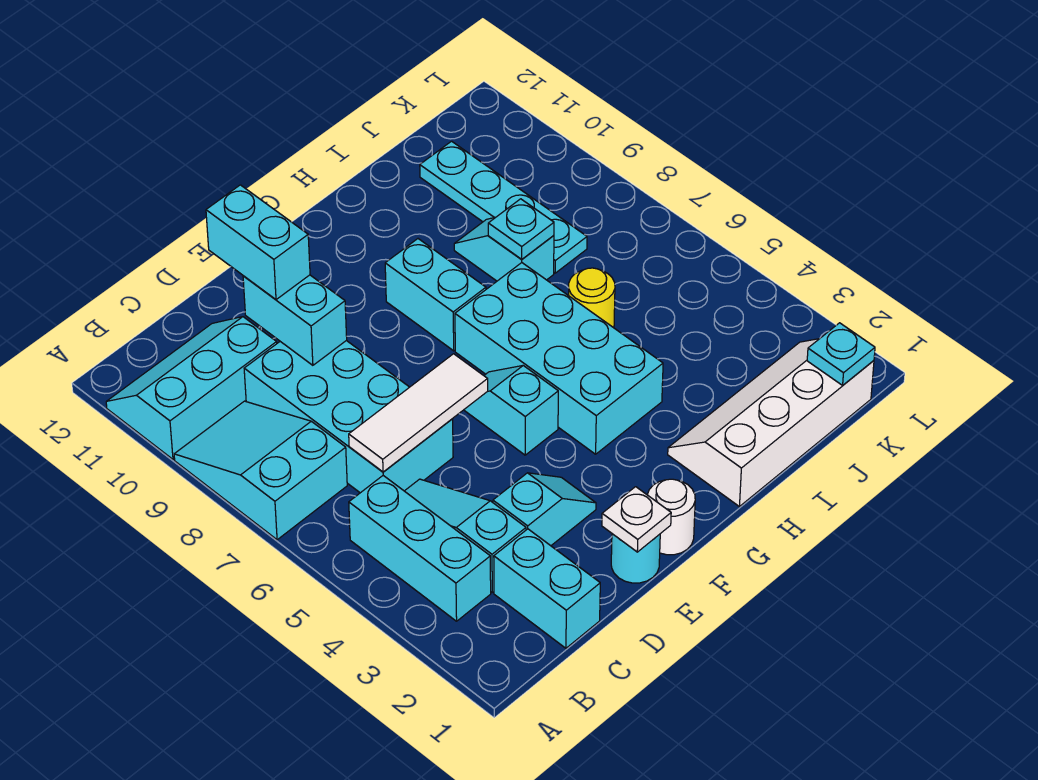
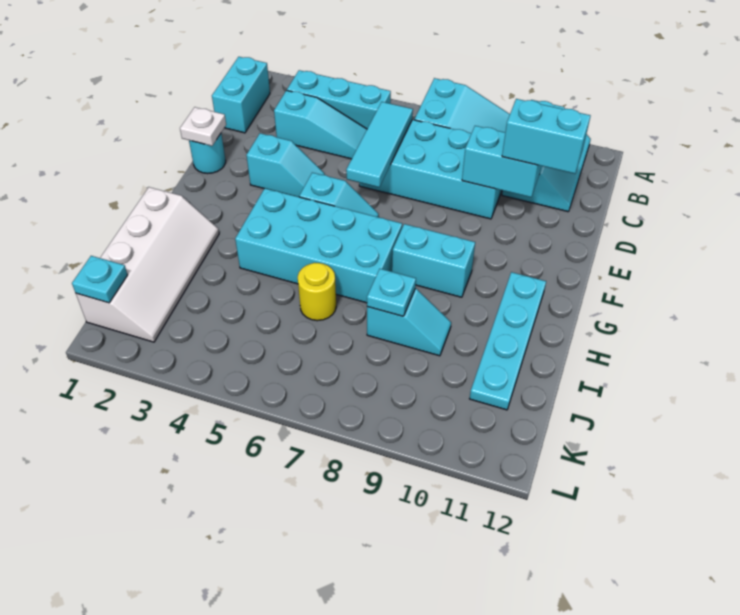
cyan 1x2 brick [494,529,600,648] -> cyan 1x2 brick turned to [212,57,270,133]
white 1x3 tile [349,354,488,472] -> cyan 1x3 tile [346,102,413,187]
cyan 1x2 slope [493,473,596,546] -> cyan 1x2 slope turned to [246,133,325,197]
white 1x1 round brick [647,479,695,555] -> none
cyan 1x4 plate [420,141,587,273] -> cyan 1x4 plate turned to [470,272,546,410]

